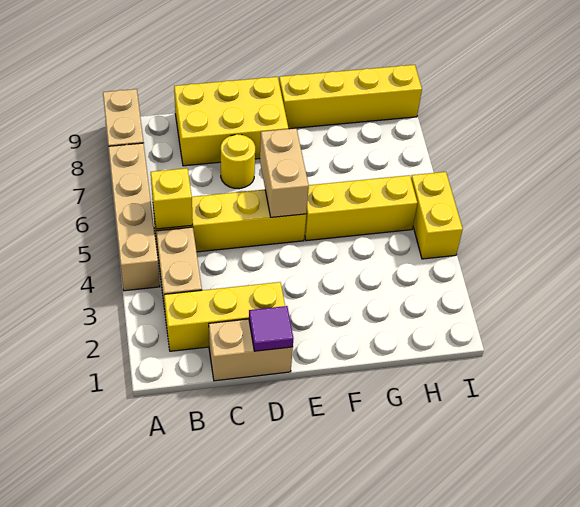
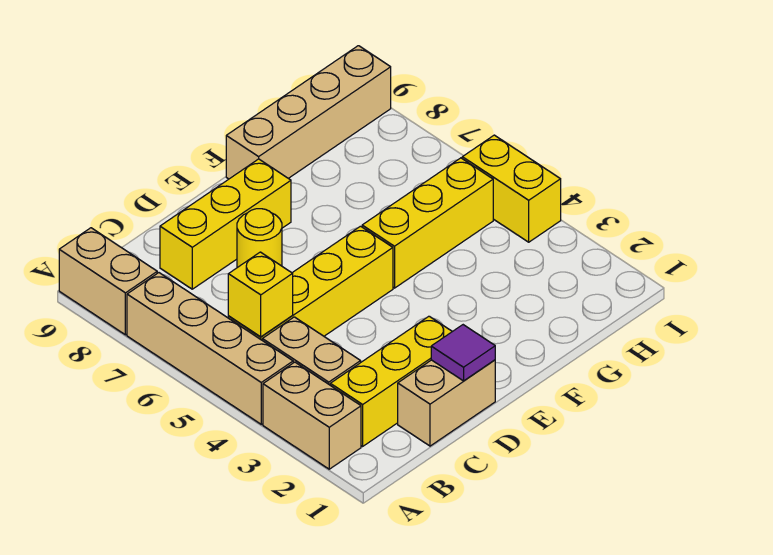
yellow 2x3 brick [174,77,289,166] -> yellow 1x3 brick [160,159,291,289]
tan 1x2 brick [260,128,309,217] -> tan 1x2 brick moved to [263,362,361,469]
yellow 1x4 brick [279,65,422,129] -> tan 1x4 brick [226,46,391,179]

